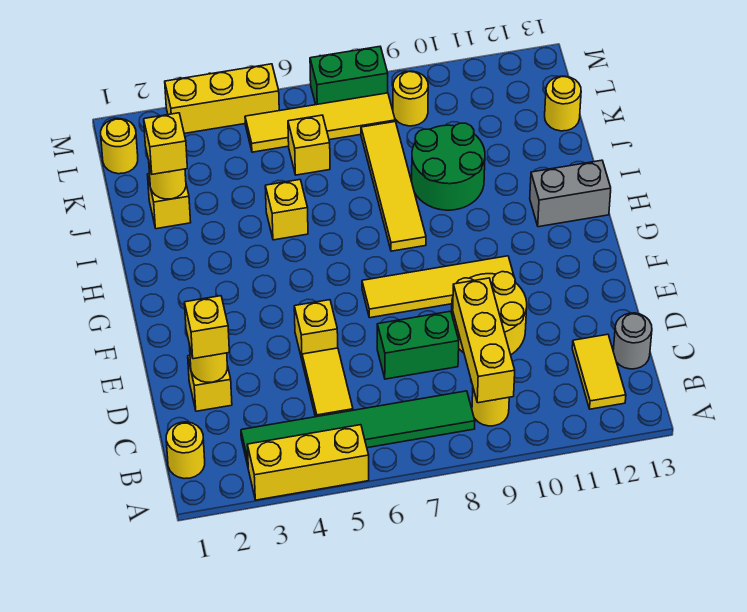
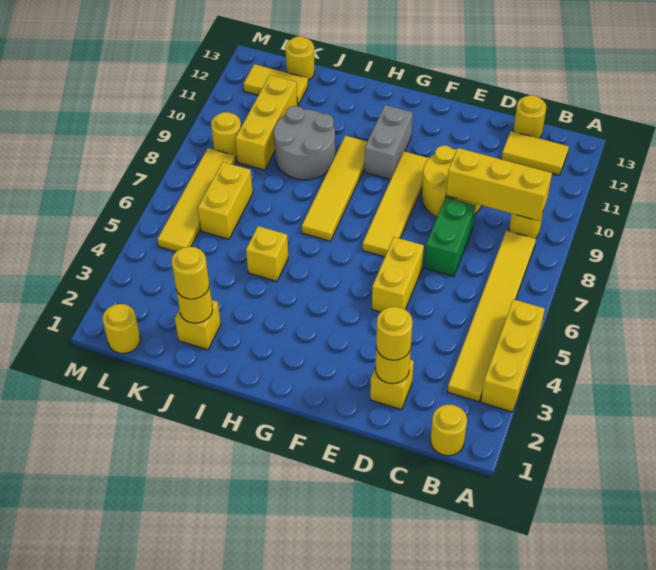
green 1x6 tile [241,391,475,465] -> yellow 1x6 tile [447,231,536,402]
yellow 1x2 tile [302,348,353,417] -> yellow 1x2 tile moved to [244,64,308,105]
grey 1x1 round brick [613,313,652,369] -> yellow 1x1 round brick [513,95,546,138]
yellow 1x1 brick [184,296,229,359] -> yellow 1x1 round brick [376,307,413,360]
yellow 1x1 brick [294,300,338,359] -> yellow 1x2 brick [372,237,424,312]
yellow 1x4 tile [361,122,426,251] -> yellow 1x4 tile turned to [302,136,367,241]
grey 1x2 brick [530,160,611,227] -> grey 1x2 brick moved to [364,105,413,179]
green 2x2 round brick [412,123,485,210] -> grey 2x2 round brick [274,106,335,180]
yellow 1x1 brick [144,113,187,174] -> yellow 1x1 round brick [172,247,209,299]
yellow 1x1 brick [288,115,330,175] -> yellow 1x2 brick [198,162,253,239]
yellow 1x3 brick [165,64,279,133] -> yellow 1x3 brick moved to [235,75,298,170]
green 1x2 brick [310,47,388,105] -> none

